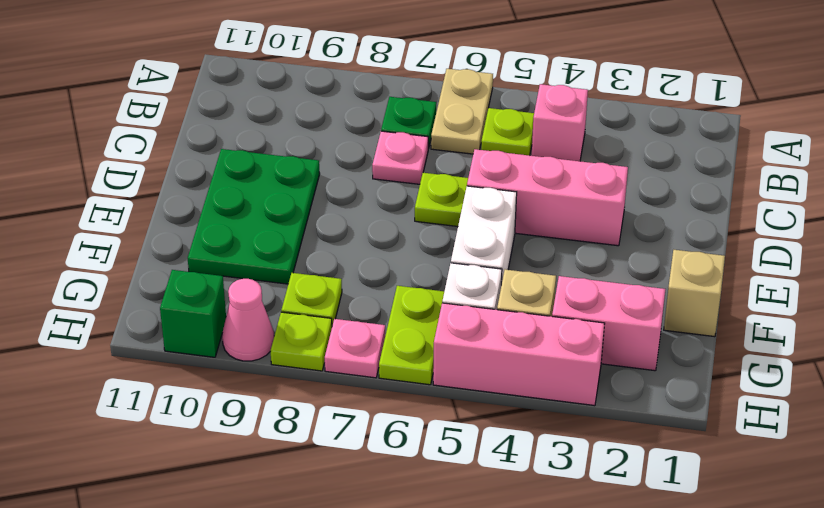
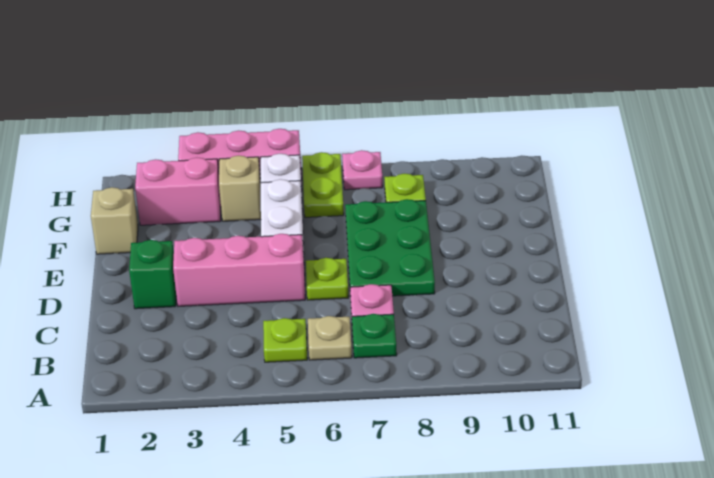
tan 1x2 plate [431,69,493,154] -> tan 1x1 plate [308,316,352,360]
pink 1x1 brick [532,84,588,161] -> none
green 2x3 plate [188,149,320,284] -> green 2x3 plate moved to [345,199,435,296]
lime 1x1 plate [271,312,332,371] -> none
pink 1x1 cone [222,279,274,361] -> none
green 1x1 brick [160,270,226,357] -> green 1x1 brick moved to [129,240,176,309]

